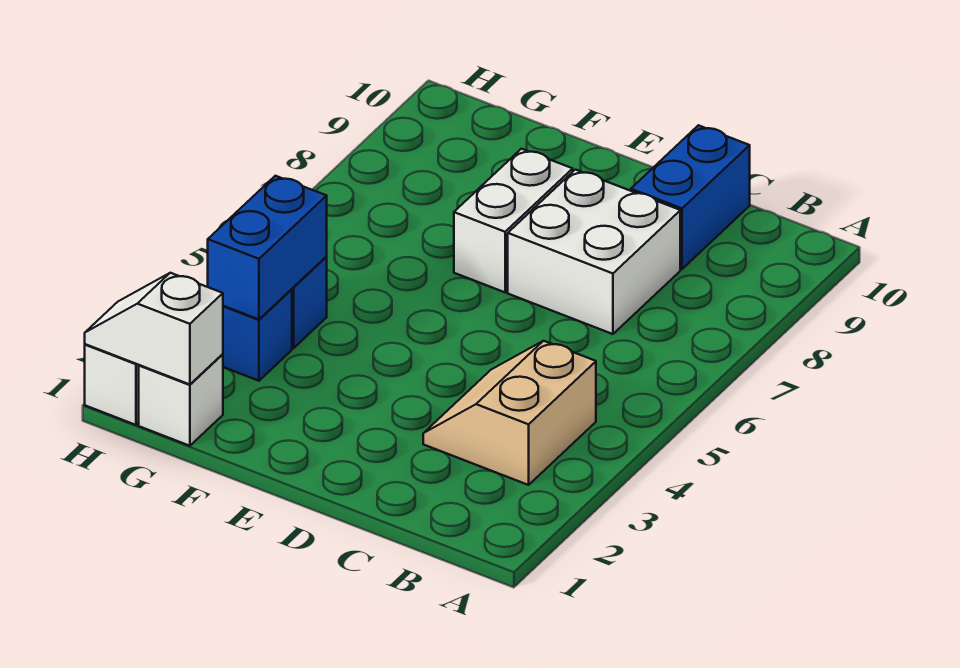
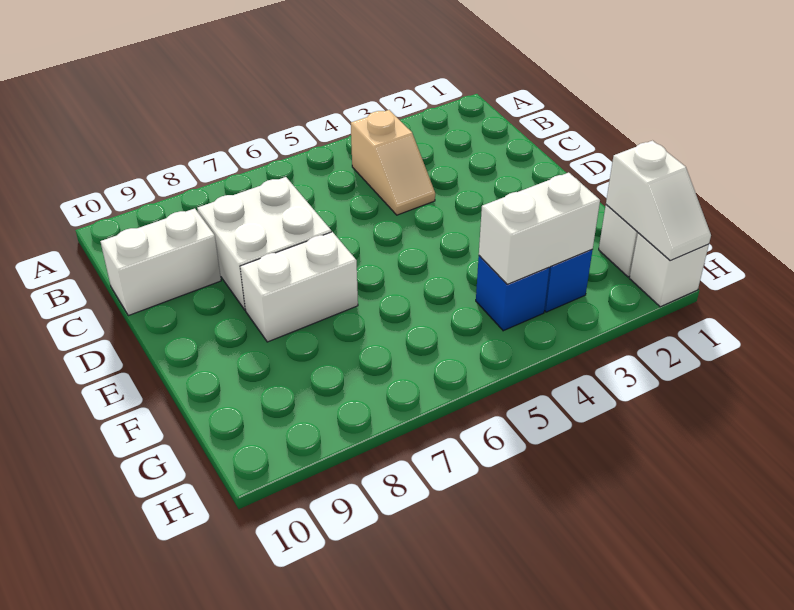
tan 2x2 slope [423,341,596,485] -> tan 1x2 slope [351,110,435,215]
blue 1x2 brick [631,125,750,269] -> white 1x2 brick [100,209,221,316]
blue 1x2 brick [208,176,327,319] -> white 1x2 brick [479,173,600,284]

